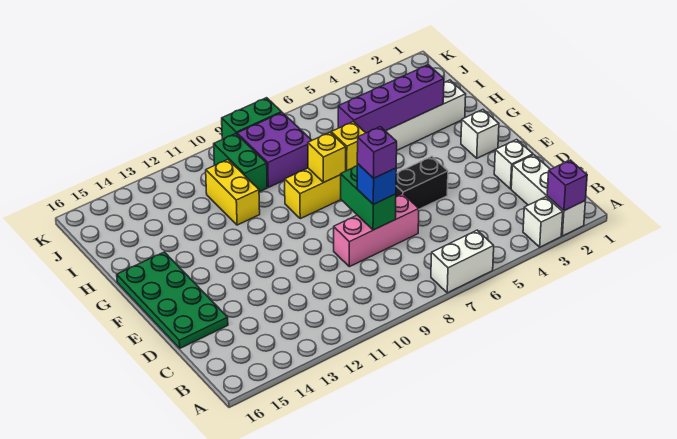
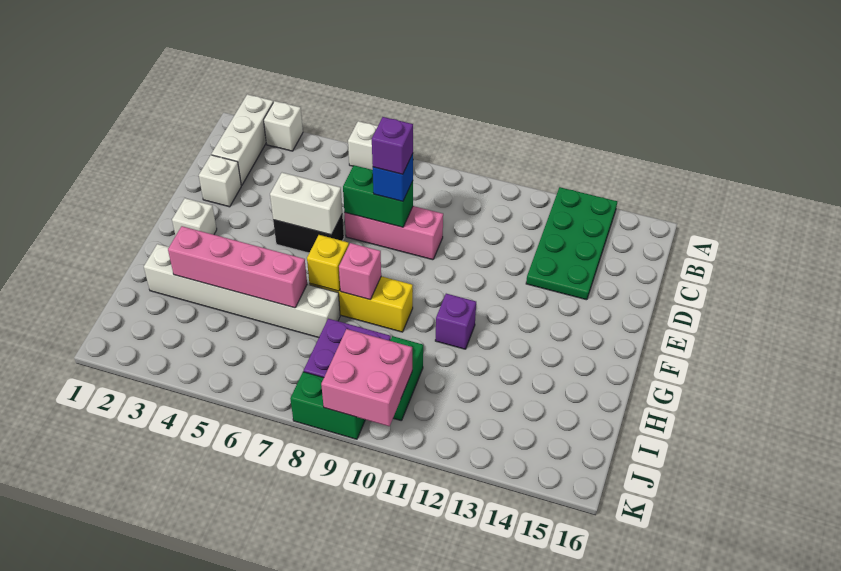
purple 1x1 brick [547,160,587,211] -> purple 1x1 brick moved to [435,294,476,349]
green 1x2 brick [341,166,396,230] -> green 1x2 brick turned to [343,165,413,227]
green 2x4 plate [117,252,228,348] -> green 2x4 plate moved to [526,187,617,300]
none -> white 1x2 brick [270,173,342,235]
yellow 1x1 brick [308,132,346,183] -> pink 1x1 brick [339,243,381,300]
purple 1x4 brick [338,65,444,133] -> pink 1x4 brick [168,226,307,308]
yellow 1x2 brick [206,160,260,225] -> none
none -> pink 2x2 brick [321,329,412,426]

